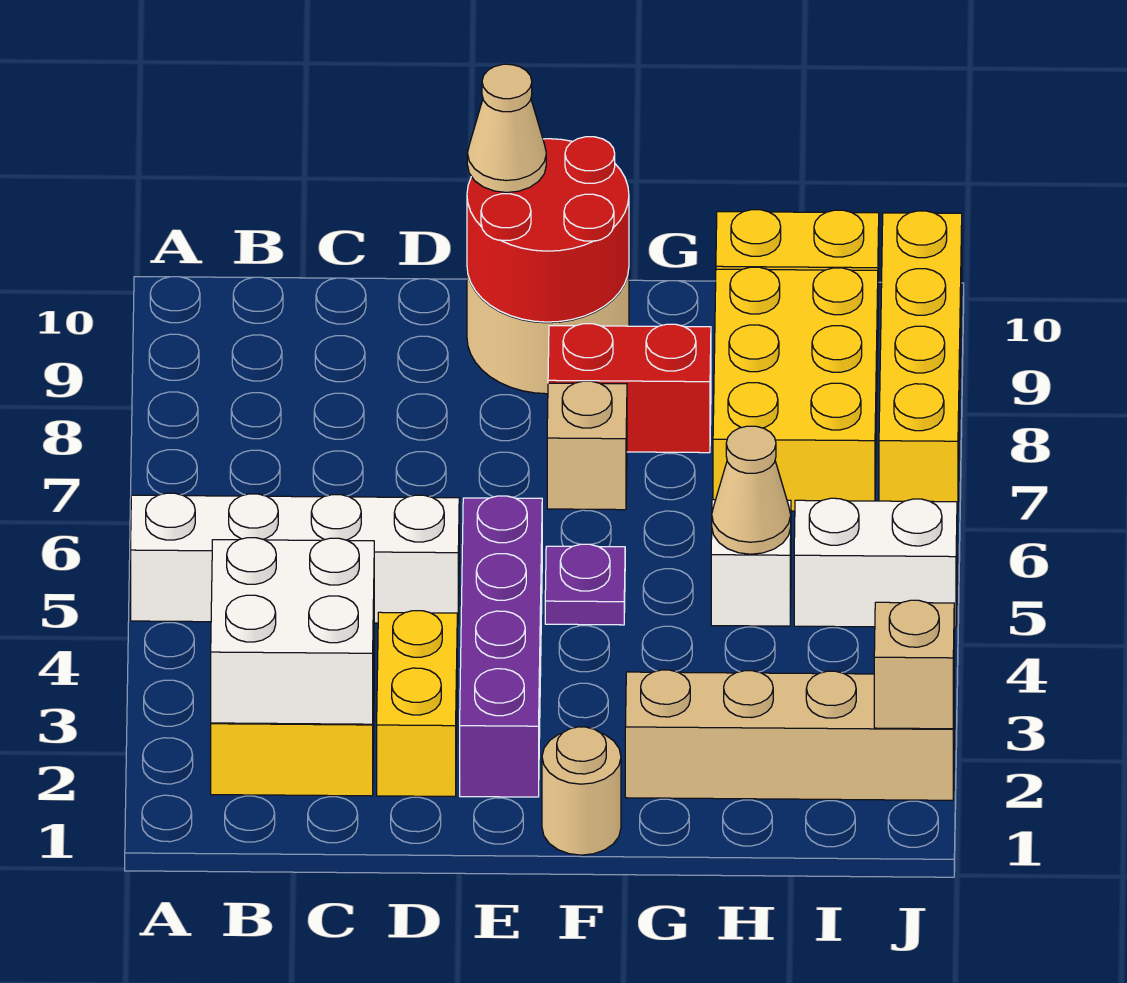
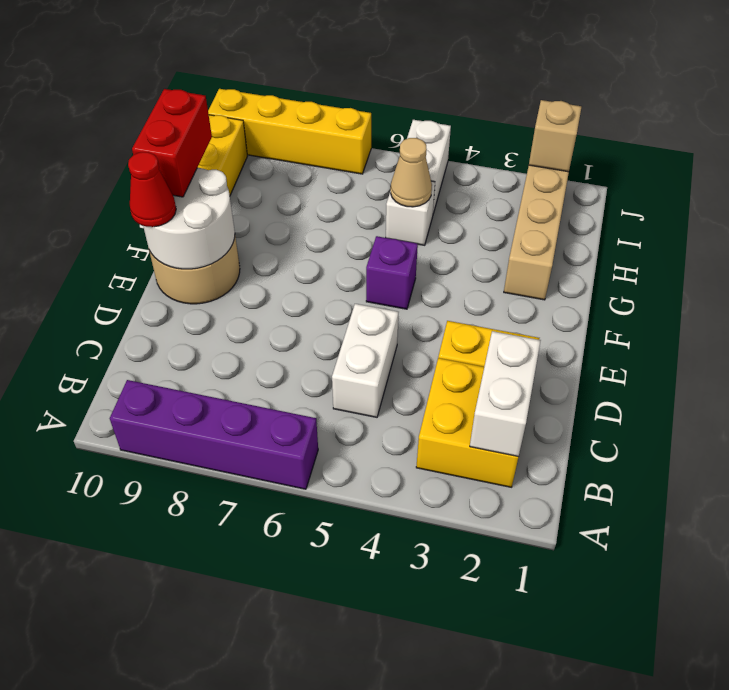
white 1x4 brick [131,493,459,624] -> white 1x2 brick [332,304,399,417]
white 2x2 brick [211,538,374,724] -> white 1x2 brick [470,331,541,457]
purple 1x4 brick [460,496,542,797] -> purple 1x4 brick moved to [110,380,318,489]
red 2x2 round brick [467,137,629,322] -> white 2x2 round brick [143,168,235,269]
tan 1x1 cone [467,64,546,192] -> red 1x1 cone [128,152,176,227]
tan 1x1 round brick [542,727,621,855] -> none
purple 1x1 plate [545,544,625,625] -> purple 1x1 brick [366,236,418,309]
tan 1x1 brick [547,381,627,510] -> none
red 1x2 brick [548,324,711,453] -> red 1x2 brick moved to [132,89,212,197]
yellow 2x3 brick [713,267,878,511] -> none

